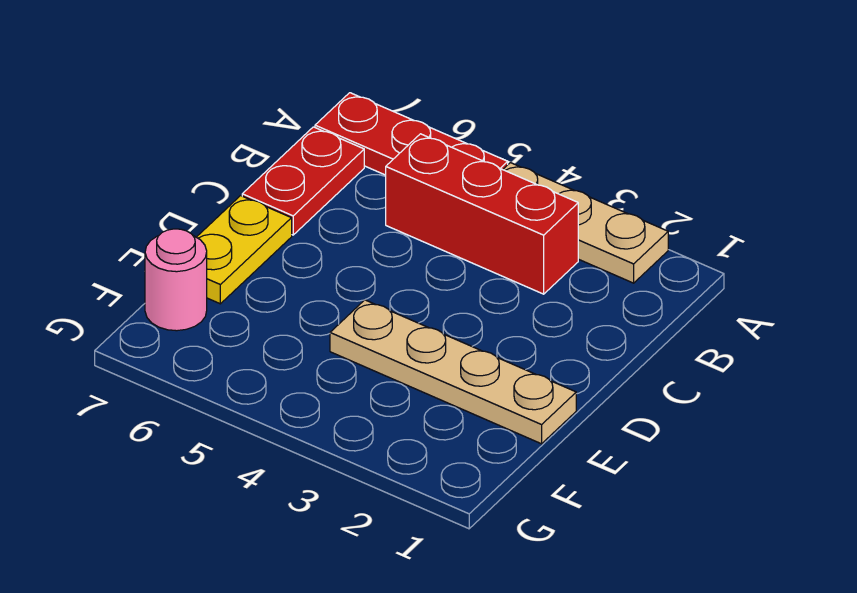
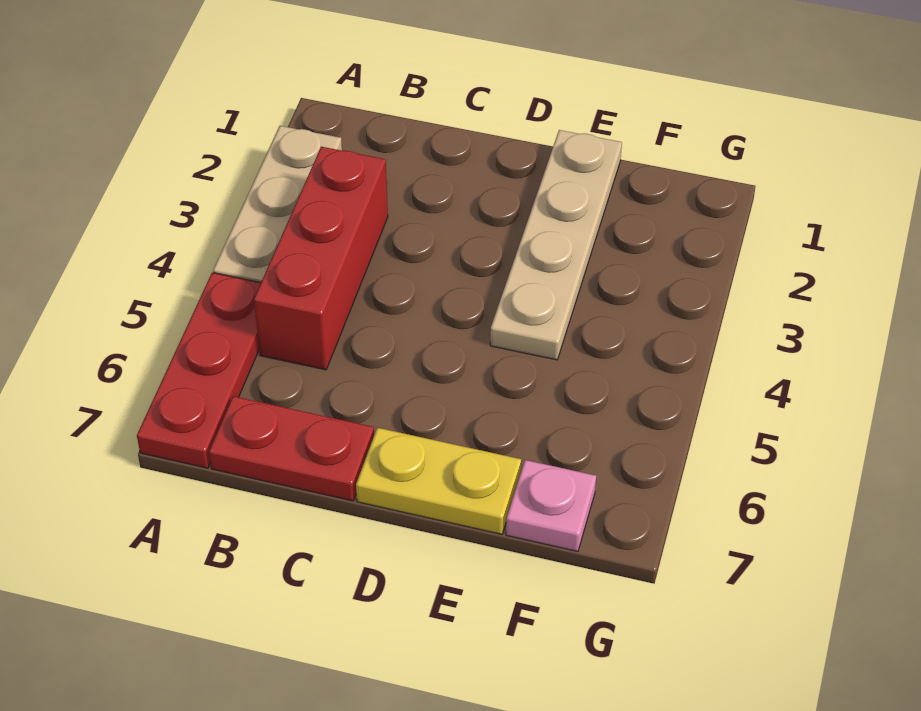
pink 1x1 round brick [145,229,207,331] -> pink 1x1 plate [506,460,596,551]

